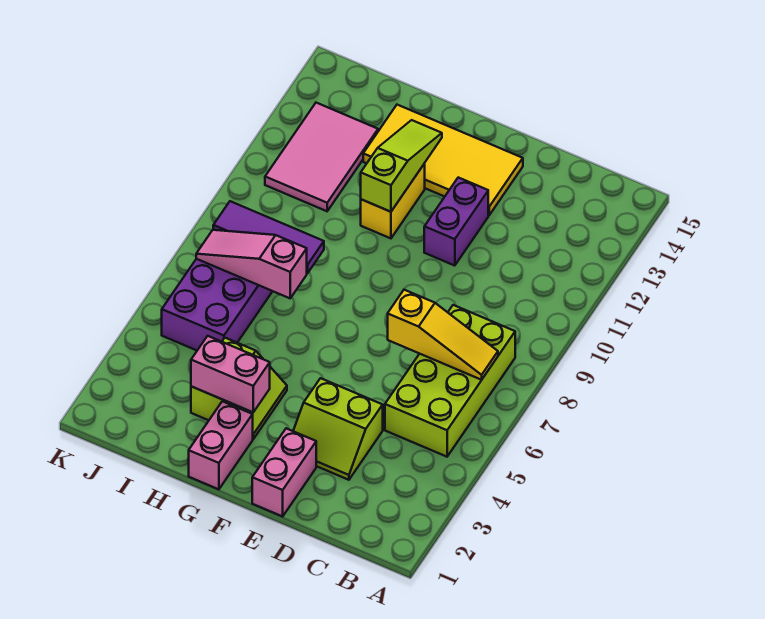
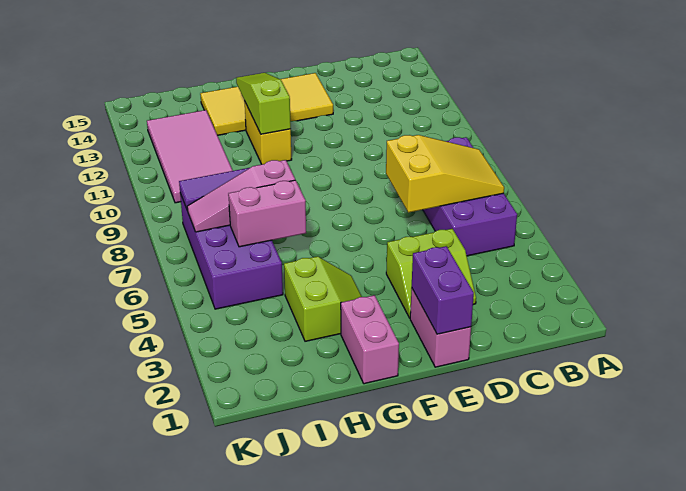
lime 2x4 brick [385,305,515,457] -> purple 2x4 brick [423,137,517,256]
yellow 1x3 slope [388,290,498,380] -> yellow 2x3 slope [386,135,504,213]
purple 1x2 brick [424,178,488,266] -> purple 1x2 brick moved to [412,246,474,334]
pink 1x2 brick [191,336,270,412] -> pink 1x2 brick moved to [228,180,306,247]
pink 2x3 tile [265,103,378,211] -> pink 2x4 tile [147,110,233,203]

